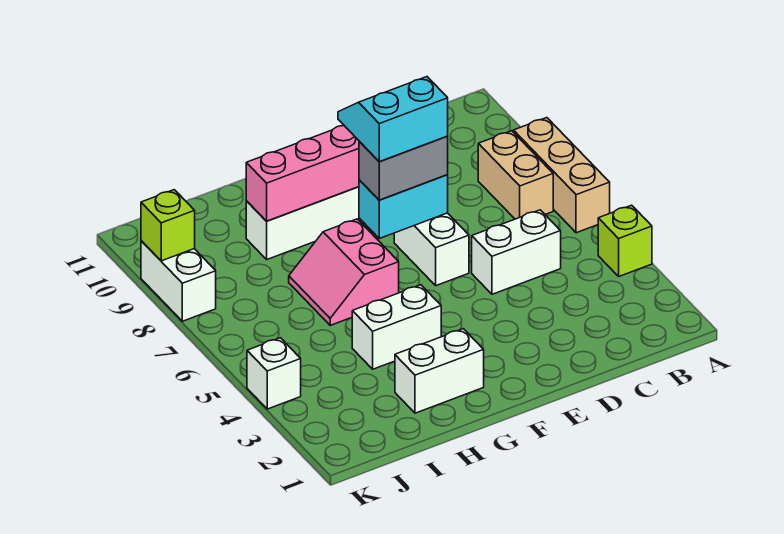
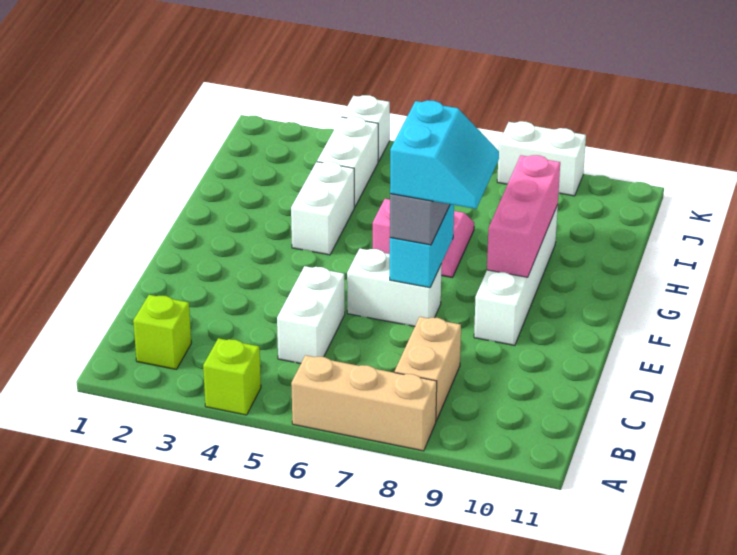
tan 1x2 brick [478,131,553,219] -> tan 1x2 brick turned to [395,317,461,421]
white 1x2 brick [395,329,484,413] -> white 1x2 brick moved to [317,117,378,207]
lime 1x1 brick [141,190,195,261] -> lime 1x1 brick moved to [133,295,191,369]

